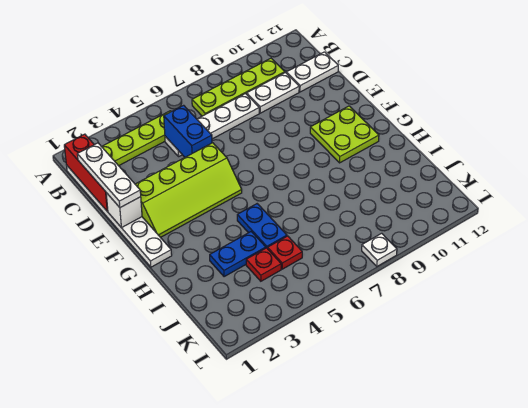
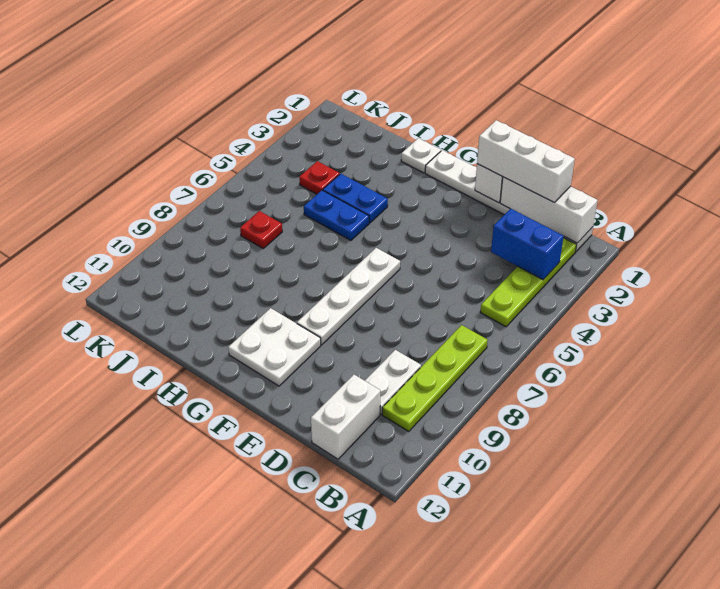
red 1x3 brick [64,134,108,211] -> white 1x3 brick [500,177,598,243]
white 1x3 plate [77,143,141,208] -> white 1x3 brick [477,120,575,202]
white 1x4 plate [165,94,259,156] -> white 1x4 plate moved to [297,248,400,345]
blue 1x2 brick [164,105,212,157] -> blue 1x2 brick moved to [491,209,563,280]
white 1x2 plate [286,52,338,92] -> white 1x2 brick [311,375,380,459]
lime 2x4 slope [135,143,242,237] -> none
lime 2x2 plate [310,106,379,163] -> white 2x2 plate [228,308,321,386]
blue 1x2 plate [210,232,266,277] -> blue 1x2 plate turned to [323,174,388,223]
red 1x1 plate [268,236,302,269] -> red 1x1 plate moved to [240,211,282,248]
white 1x1 plate [362,233,397,266] -> white 1x1 plate moved to [401,138,441,173]

